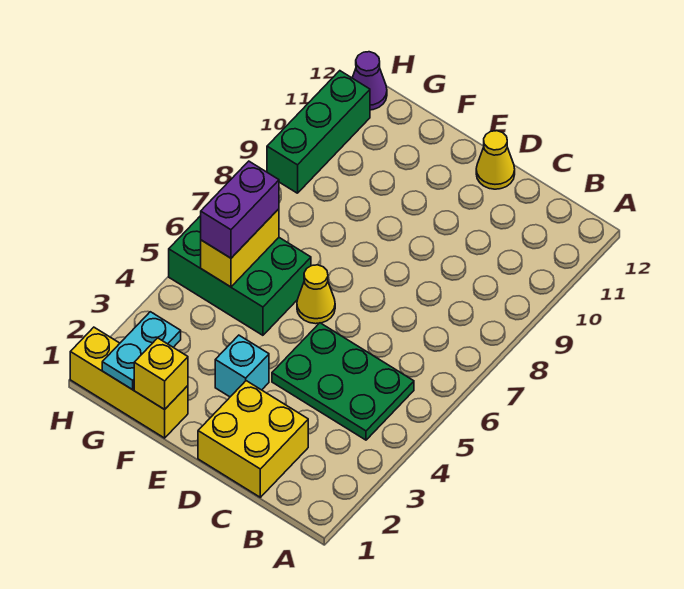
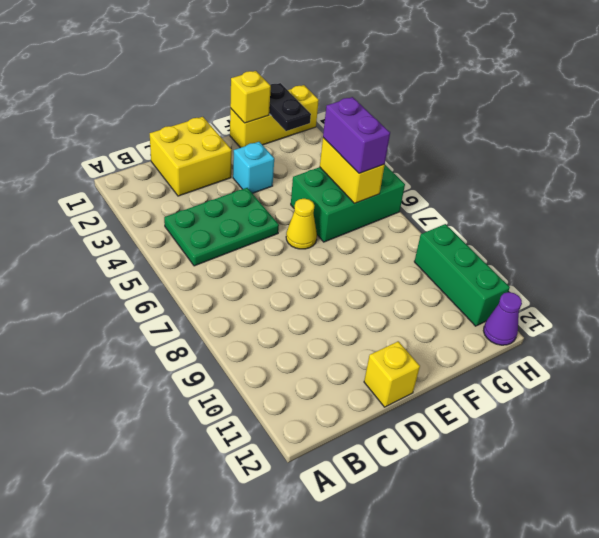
yellow 1x1 cone [476,131,515,189] -> yellow 1x1 brick [364,341,420,407]
cyan 1x2 plate [102,312,181,390] -> black 1x2 plate [269,83,311,131]

